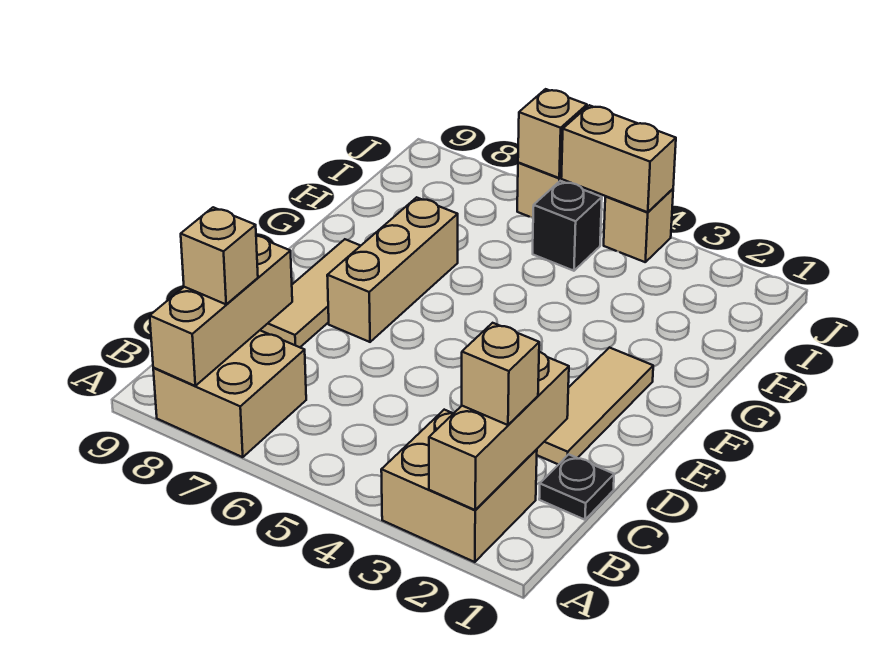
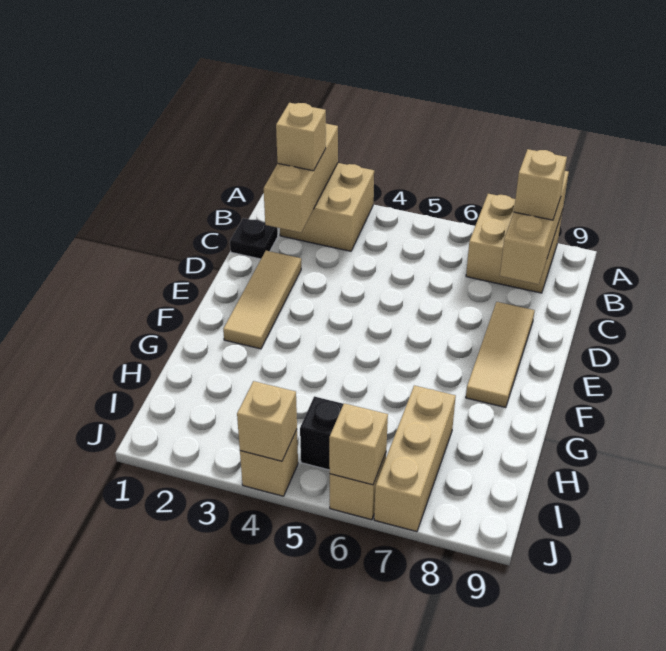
tan 1x3 brick [327,197,458,342] -> tan 1x3 brick moved to [374,385,456,532]
tan 1x2 brick [561,105,676,212] -> tan 1x1 brick [237,381,297,461]

